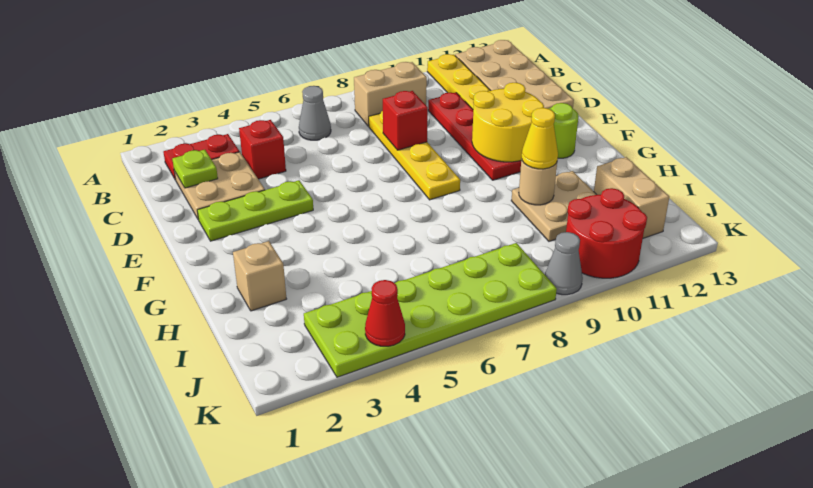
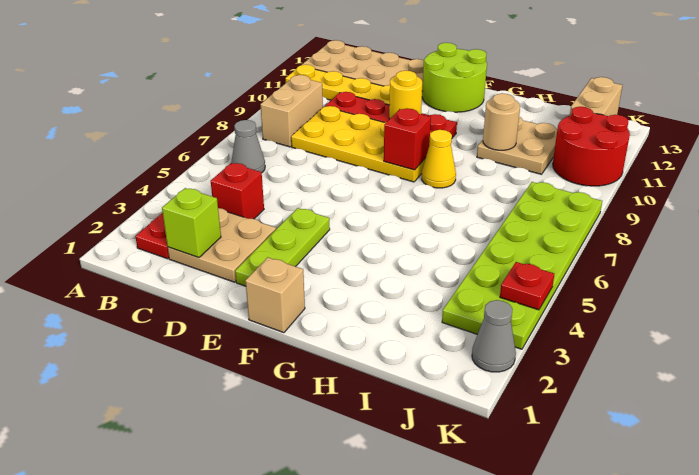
lime 1x1 plate [172,150,218,188] -> lime 1x1 brick [162,188,221,257]
yellow 1x4 plate [369,111,460,200] -> yellow 2x4 plate [291,106,431,182]
red 1x1 brick [383,91,428,150] -> red 1x1 brick moved to [384,108,431,170]
yellow 2x2 round brick [472,83,544,162] -> yellow 1x1 round brick [389,71,422,119]
lime 1x1 round brick [549,103,579,158] -> lime 2x2 round brick [422,43,487,112]
tan 1x1 brick [233,241,286,311] -> tan 1x1 brick moved to [245,257,305,333]
yellow 1x1 cone [522,108,558,169] -> yellow 1x1 cone moved to [422,130,456,188]
tan 1x2 brick [594,157,669,238] -> tan 1x2 brick turned to [570,77,622,116]
red 1x1 cone [365,280,405,346] -> red 1x1 plate [500,262,554,310]
grey 1x1 cone [545,232,583,295] -> grey 1x1 cone moved to [472,300,516,372]

